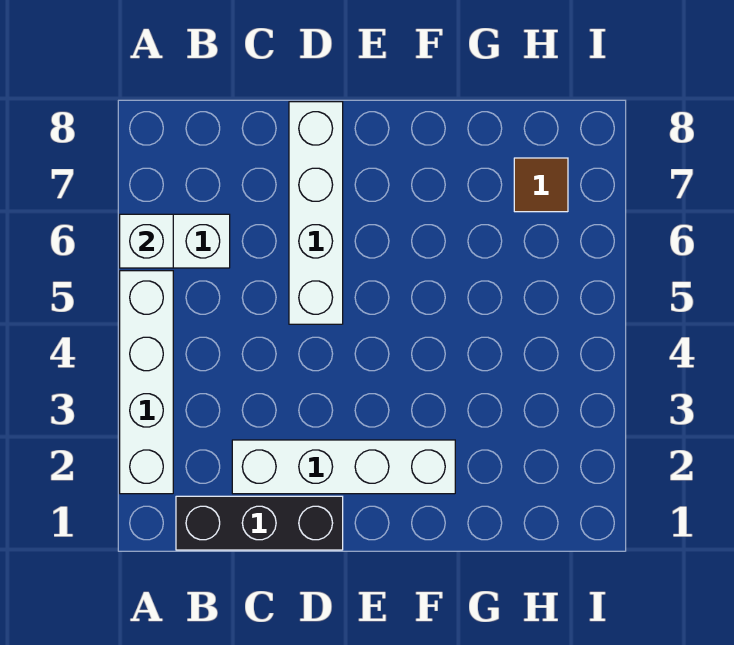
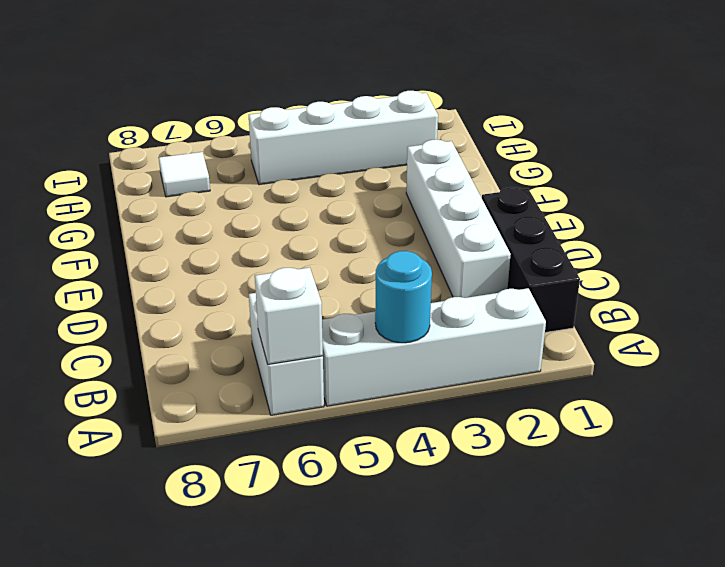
none -> cyan 1x1 round brick [375,251,432,343]
white 1x4 brick [289,102,343,324] -> white 1x4 brick moved to [249,91,438,185]
brown 1x1 tile [514,158,568,212] -> white 1x1 tile [159,152,210,197]

